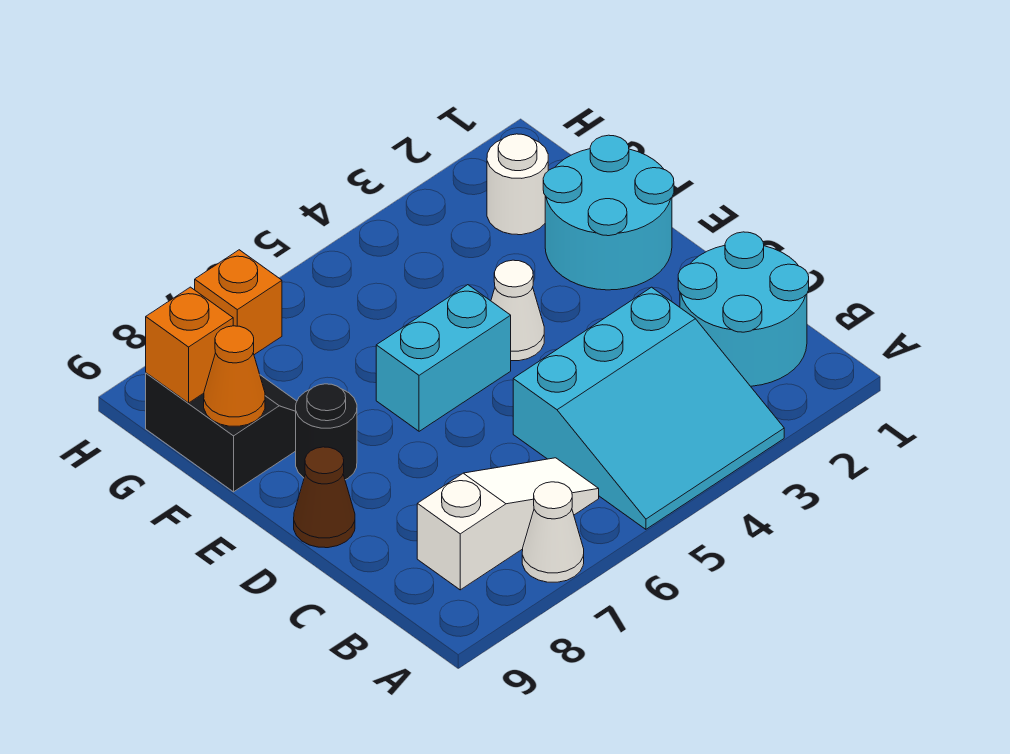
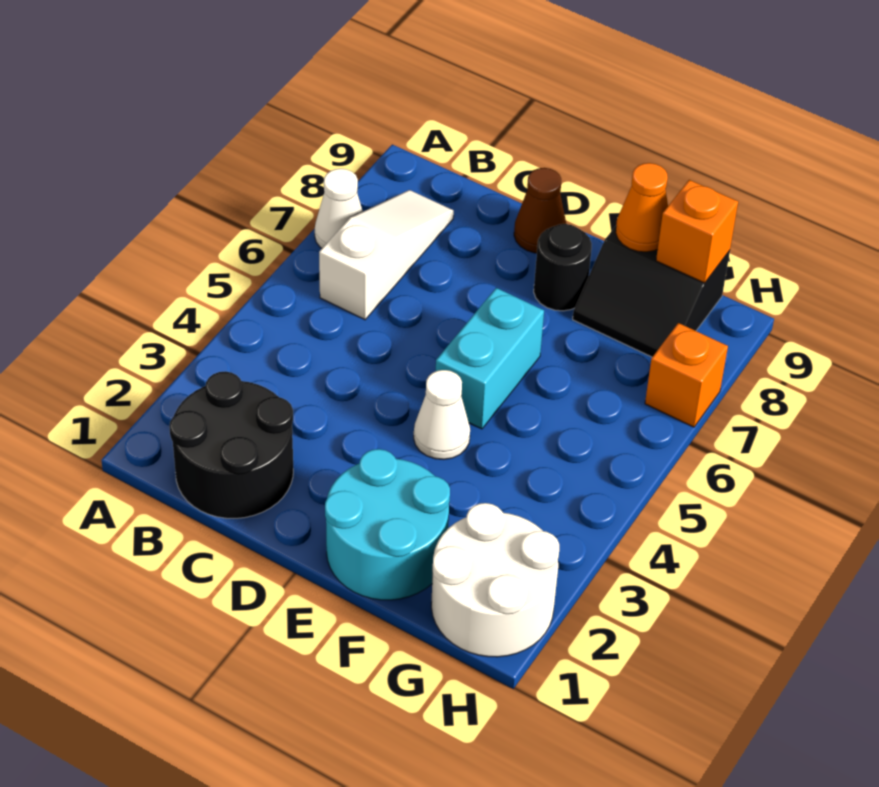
cyan 3x3 slope [513,287,784,529] -> none
cyan 2x2 round brick [678,232,809,386] -> black 2x2 round brick [169,371,293,518]
white 1x3 slope [417,458,599,590] -> white 1x3 slope turned to [319,190,454,320]
white 1x1 round brick [487,134,548,235] -> white 2x2 round brick [431,503,559,657]

